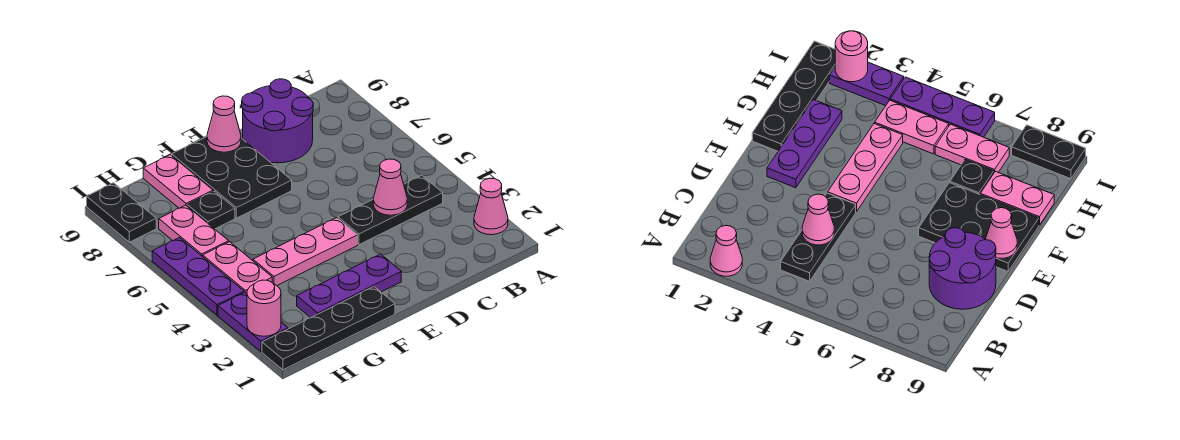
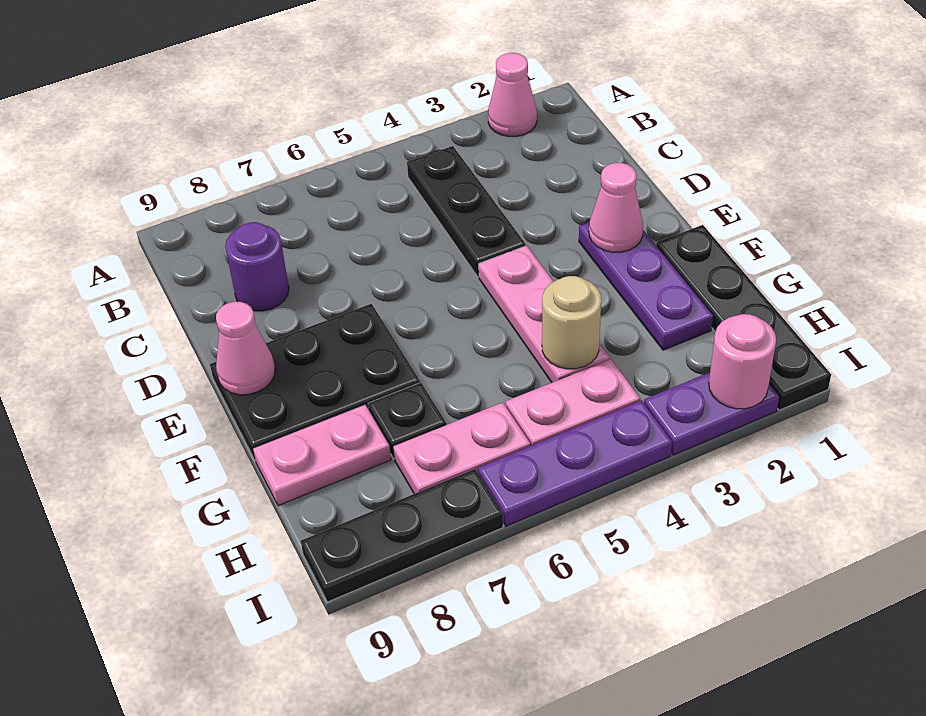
pink 1x1 cone [373,159,407,215] -> pink 1x1 cone moved to [589,163,643,252]
purple 2x2 round brick [242,79,313,163] -> purple 1x1 round brick [225,222,289,311]
none -> tan 1x1 round brick [542,276,601,369]
black 1x2 plate [87,183,156,242] -> black 1x3 plate [301,469,503,602]

